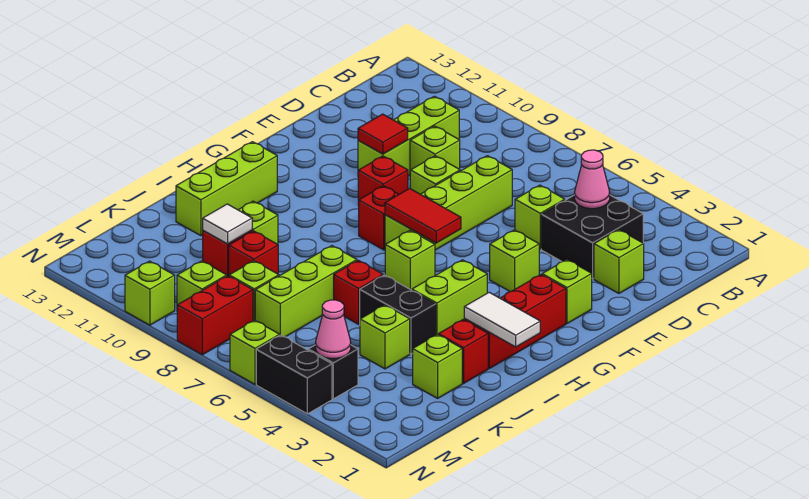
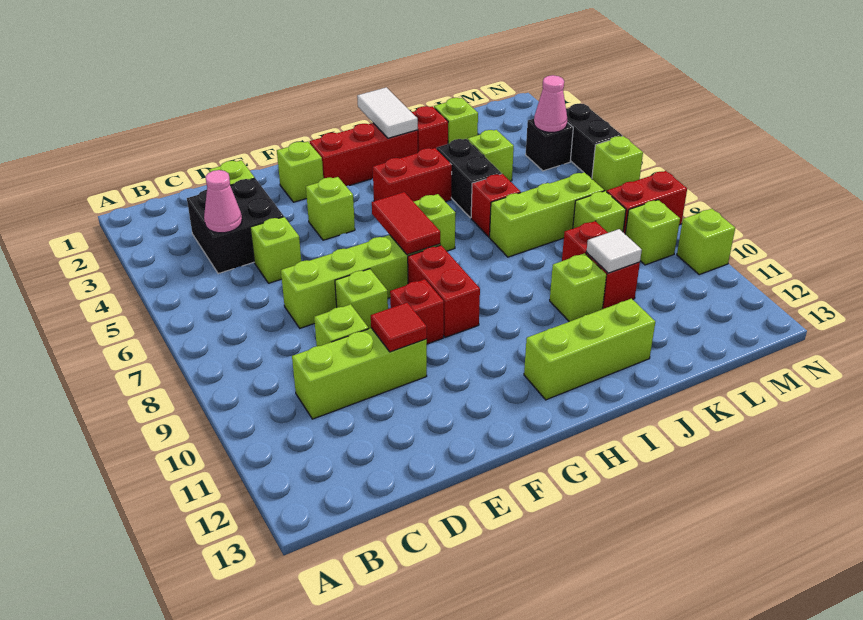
red 1x1 brick [359,186,399,250] -> red 1x2 brick [408,245,480,337]
lime 1x2 brick [412,260,487,335] -> red 1x2 brick [373,148,452,202]

